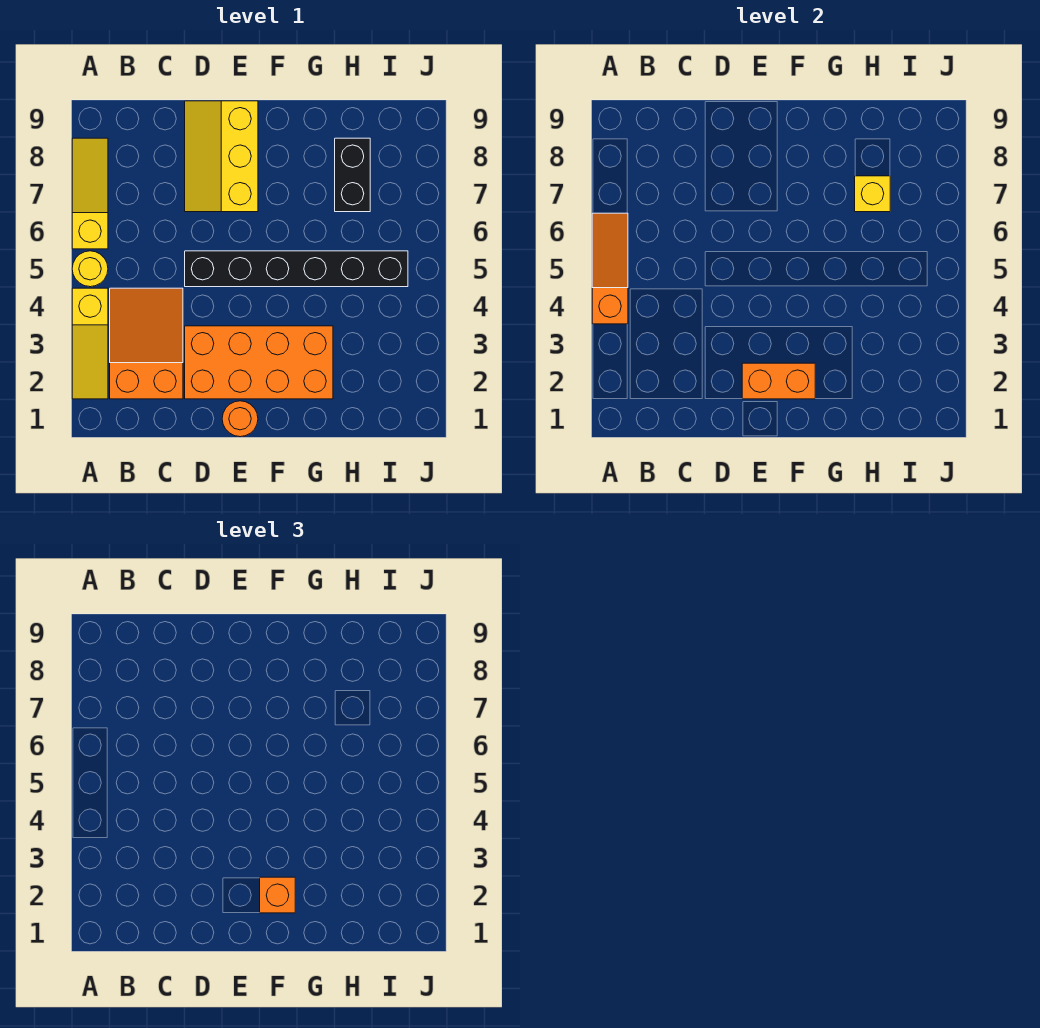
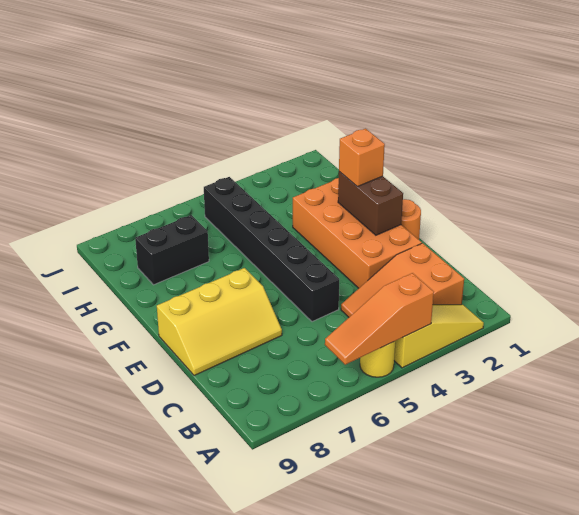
yellow 1x3 slope [72,138,108,249] -> none
orange 1x2 brick [742,363,815,399] -> brown 1x2 brick [338,172,403,235]
yellow 1x1 brick [855,176,890,212] -> none

